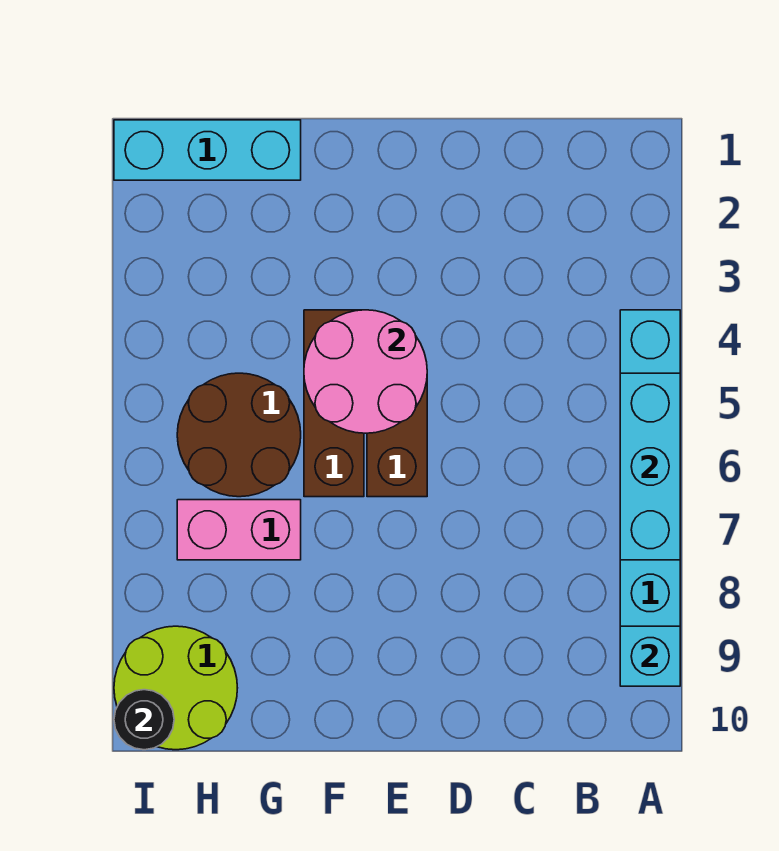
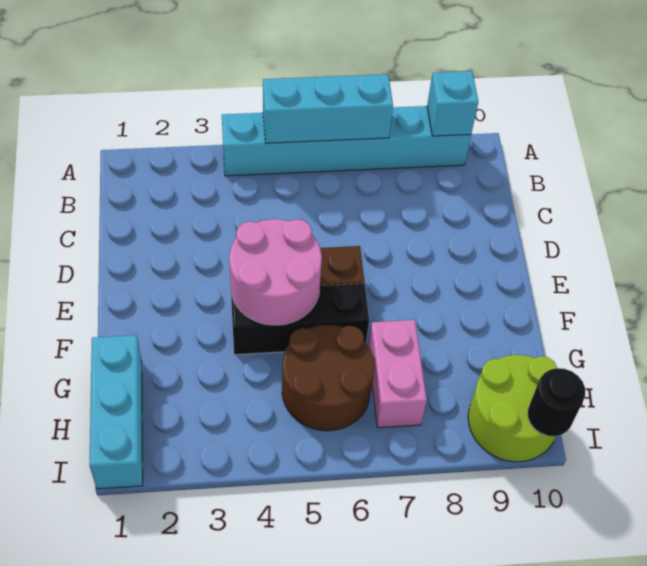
brown 1x3 brick [304,310,364,497] -> black 1x3 brick [231,283,369,355]

